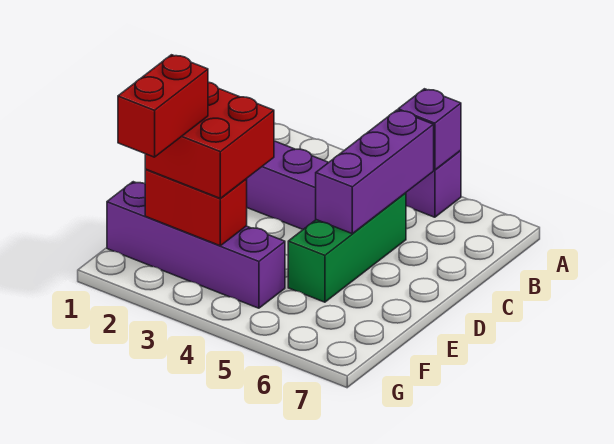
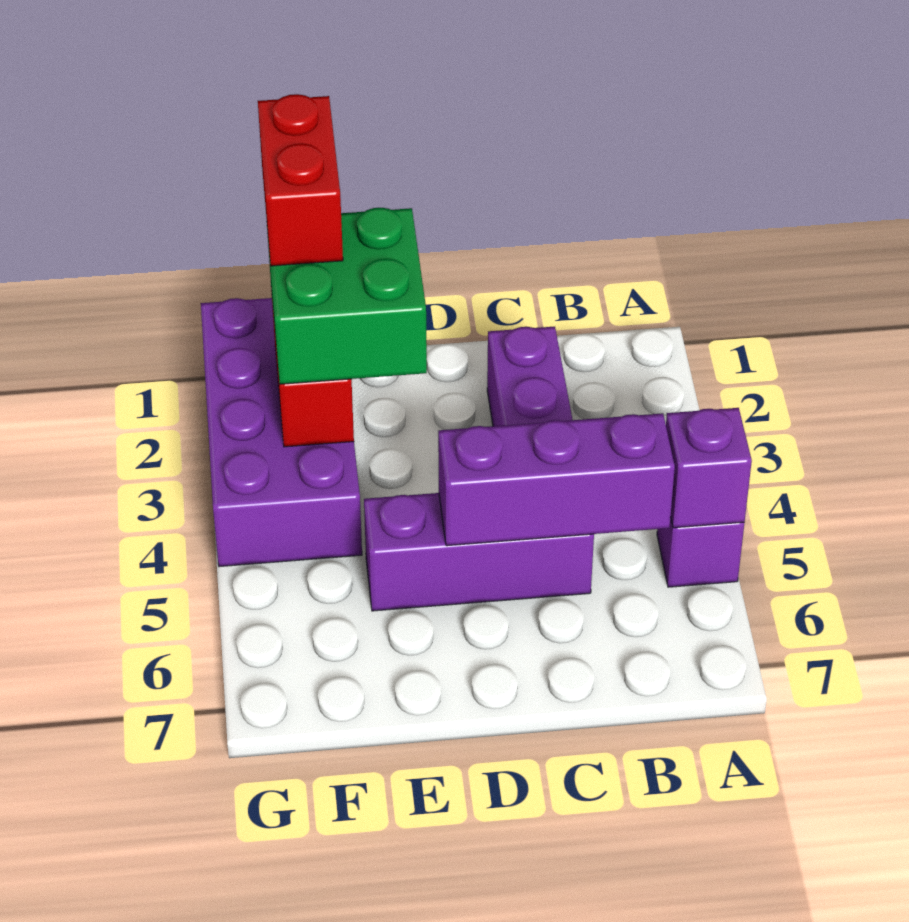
green 1x3 brick [288,193,406,302] -> purple 1x3 brick [364,493,594,611]
red 2x2 brick [145,82,274,198] -> green 2x2 brick [267,208,427,384]
purple 1x4 brick [107,182,285,308] -> purple 2x4 brick [201,298,362,567]
red 1x2 brick [118,55,208,157] -> red 1x2 brick turned to [258,94,343,266]

